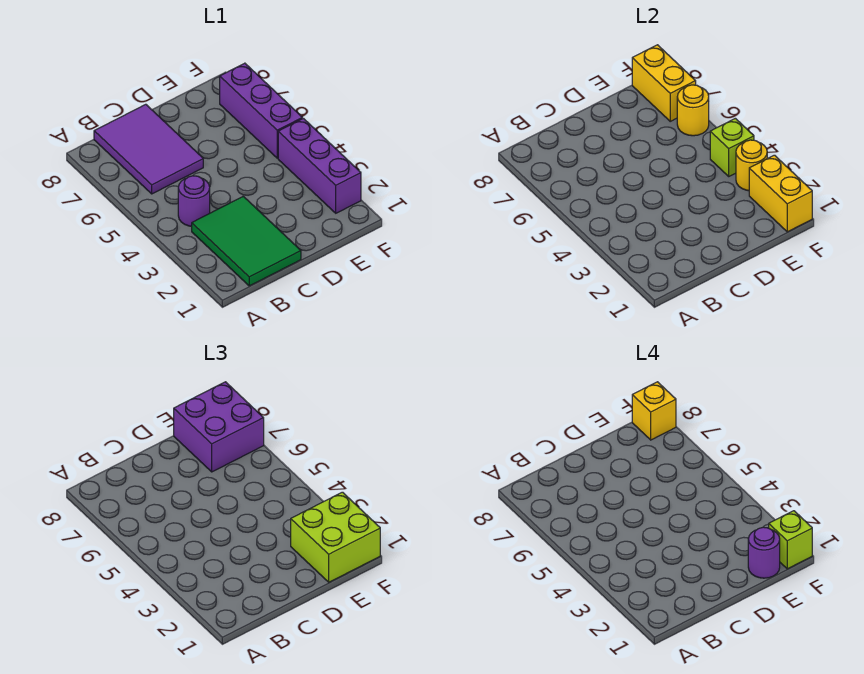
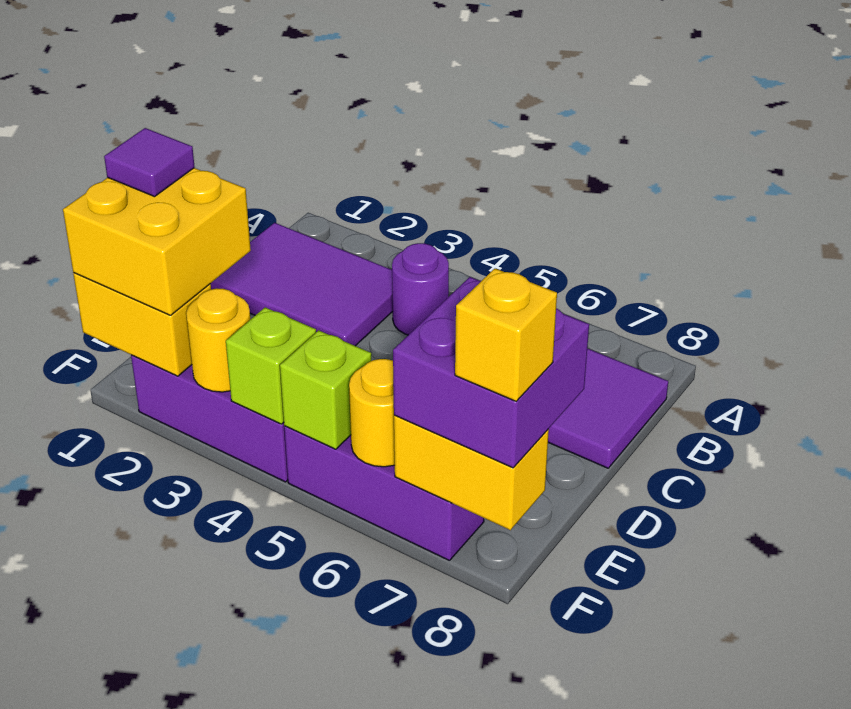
green 2x3 tile [192,196,301,286] -> purple 2x3 tile [210,223,393,346]
lime 2x2 brick [291,492,380,582] -> yellow 2x2 brick [63,168,251,315]
purple 1x1 round brick [748,527,780,578] -> purple 1x1 tile [104,128,195,197]
lime 1x1 brick [769,511,812,569] -> lime 1x1 brick moved to [280,330,371,449]

